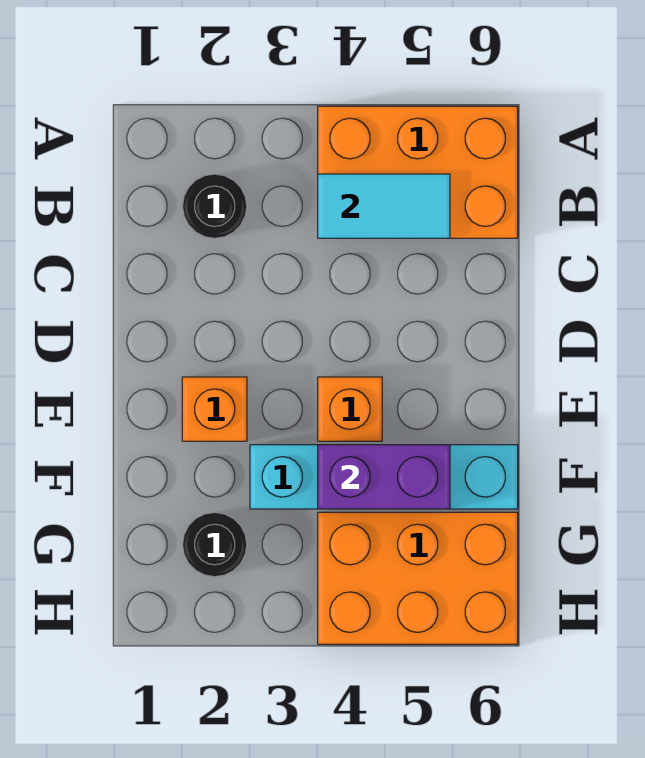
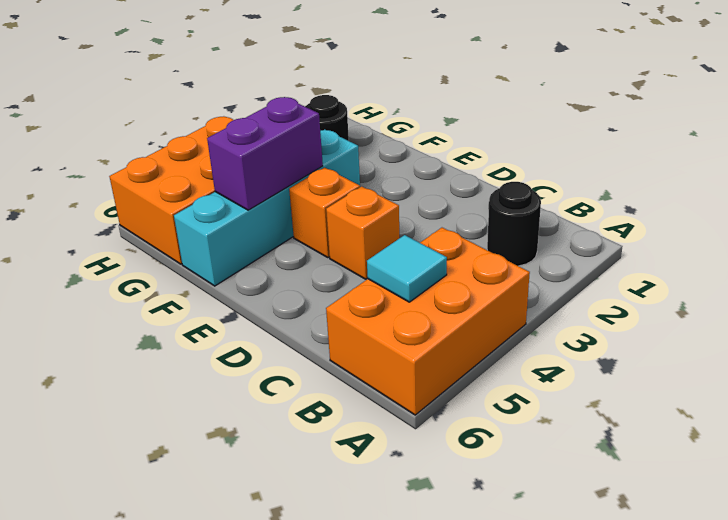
cyan 1x2 tile [318,174,450,238] -> cyan 1x1 tile [367,235,447,302]
orange 1x1 brick [182,377,247,441] -> orange 1x1 brick moved to [326,186,399,279]

